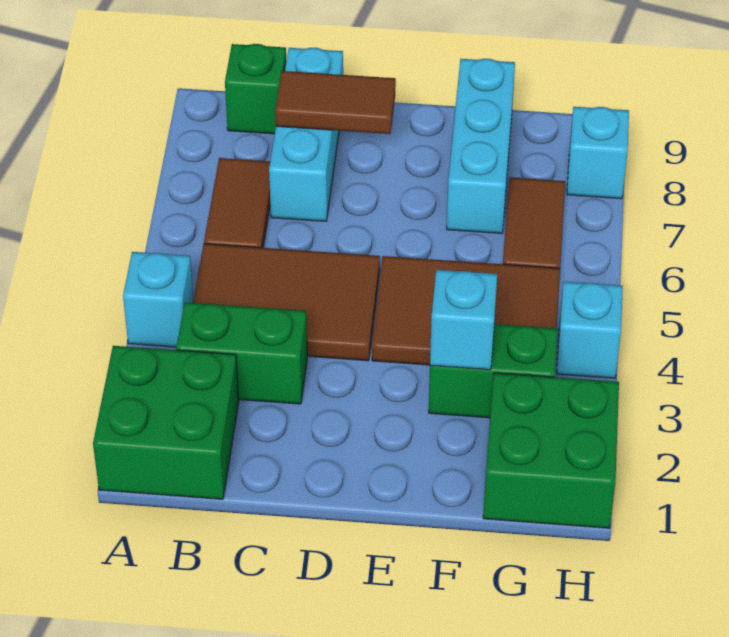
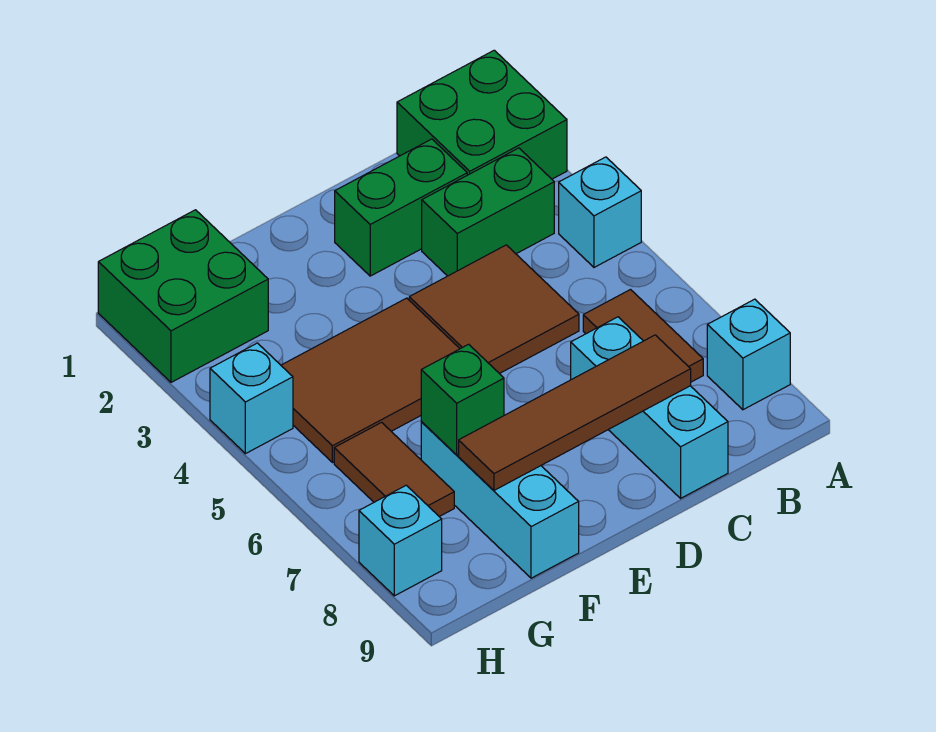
brown 2x3 tile [193,244,380,361] -> brown 2x2 tile [409,245,579,374]
green 1x1 brick [225,44,286,134] -> green 1x1 brick moved to [421,344,504,455]
brown 1x2 tile [275,71,396,134] -> brown 1x4 tile [459,335,691,490]
green 1x2 brick [429,324,558,418] -> green 1x2 brick moved to [335,139,467,276]
cyan 1x1 brick [430,270,497,370] -> cyan 1x1 brick moved to [707,299,790,410]

